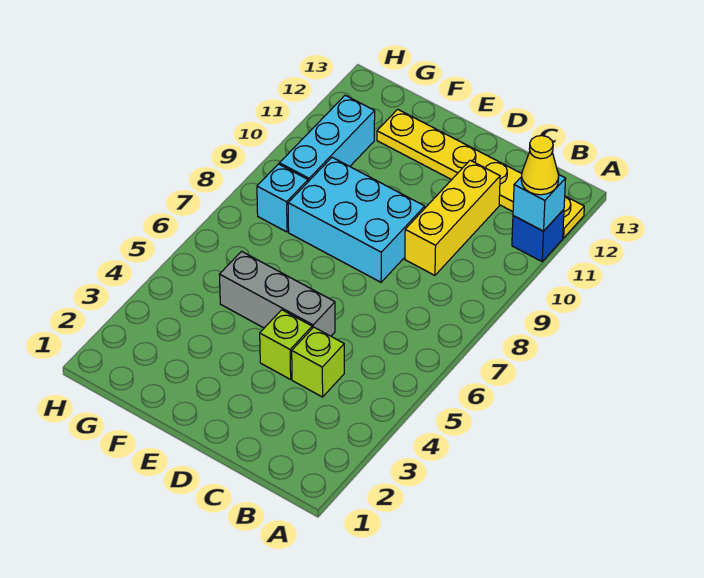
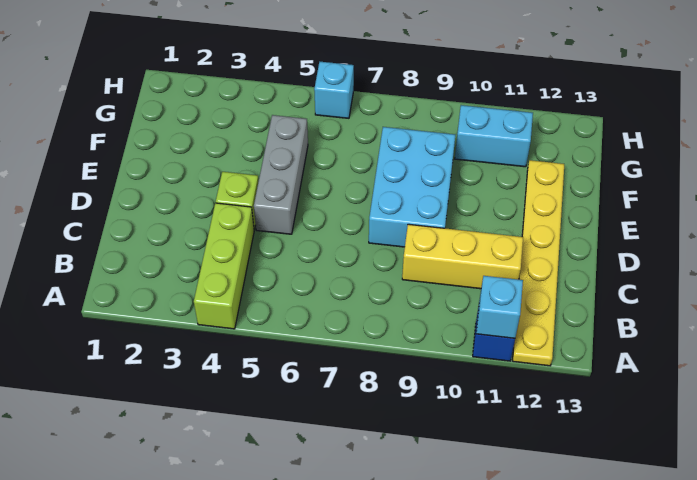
yellow 1x1 cone [521,136,559,195] -> none
lime 1x1 brick [292,327,344,397] -> lime 1x3 brick [194,203,254,329]
cyan 1x1 brick [257,164,308,232] -> cyan 1x1 brick moved to [314,62,354,118]
cyan 1x3 brick [280,95,375,182] -> cyan 1x2 brick [455,105,533,167]

